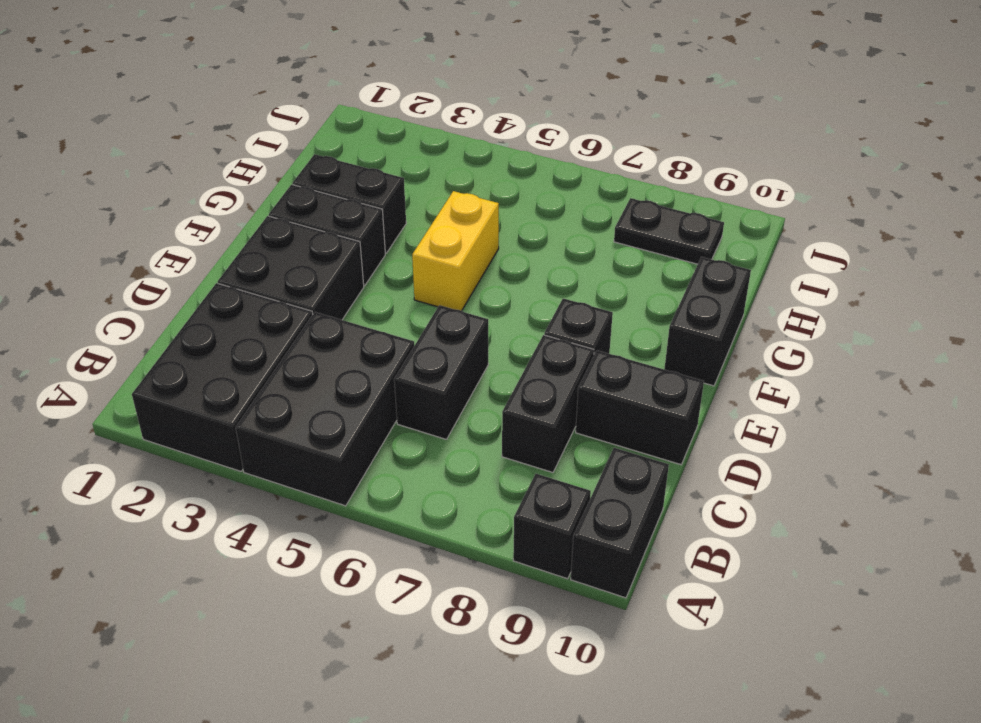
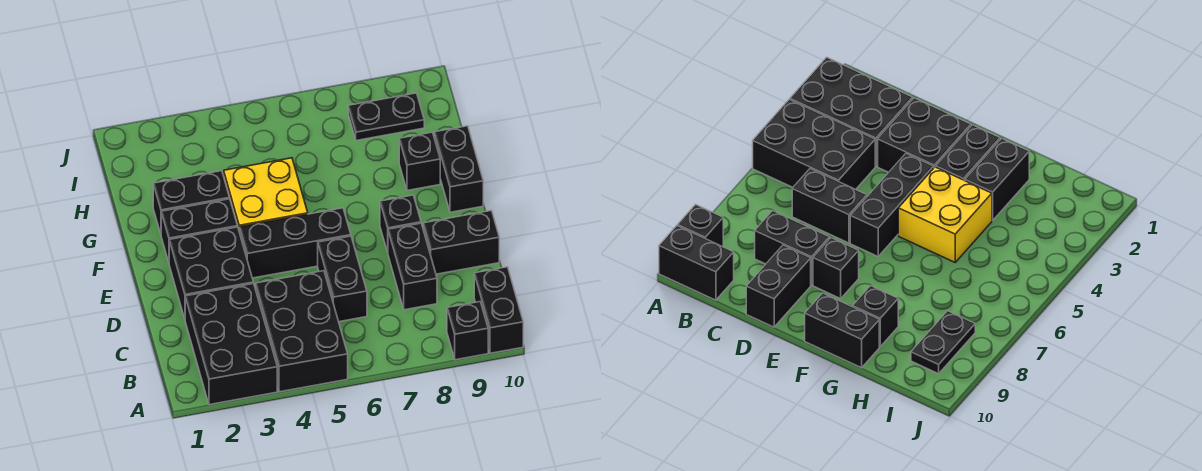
none -> black 1x3 brick [240,208,351,278]
yellow 1x2 brick [412,191,499,311] -> yellow 2x2 brick [224,158,308,232]
none -> black 1x1 brick [399,132,440,191]

